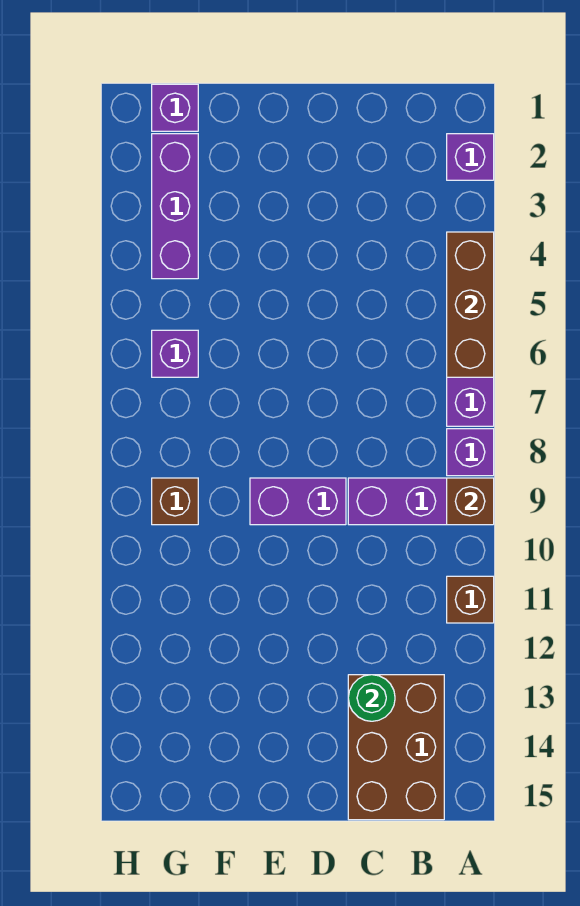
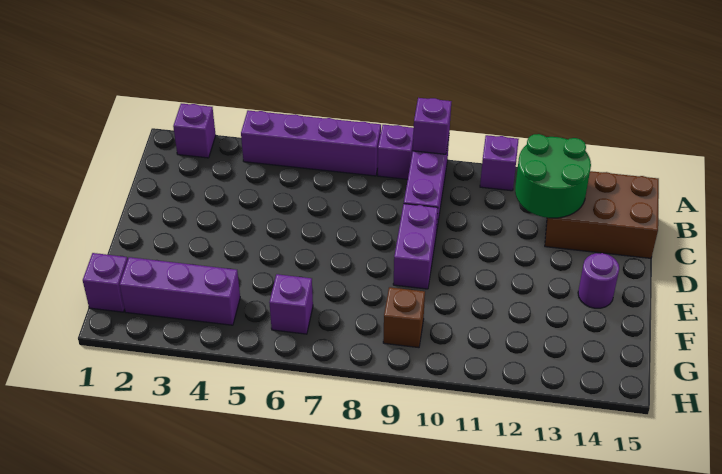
brown 1x3 brick [447,232,494,377] -> none
brown 1x1 brick [447,478,494,525] -> purple 1x1 brick [413,98,451,154]
brown 1x1 brick [447,576,494,623] -> purple 1x1 brick [480,135,519,191]
green 1x1 round brick [348,675,395,721] -> green 2x2 round brick [515,134,591,218]
none -> purple 1x1 round brick [578,253,619,308]

